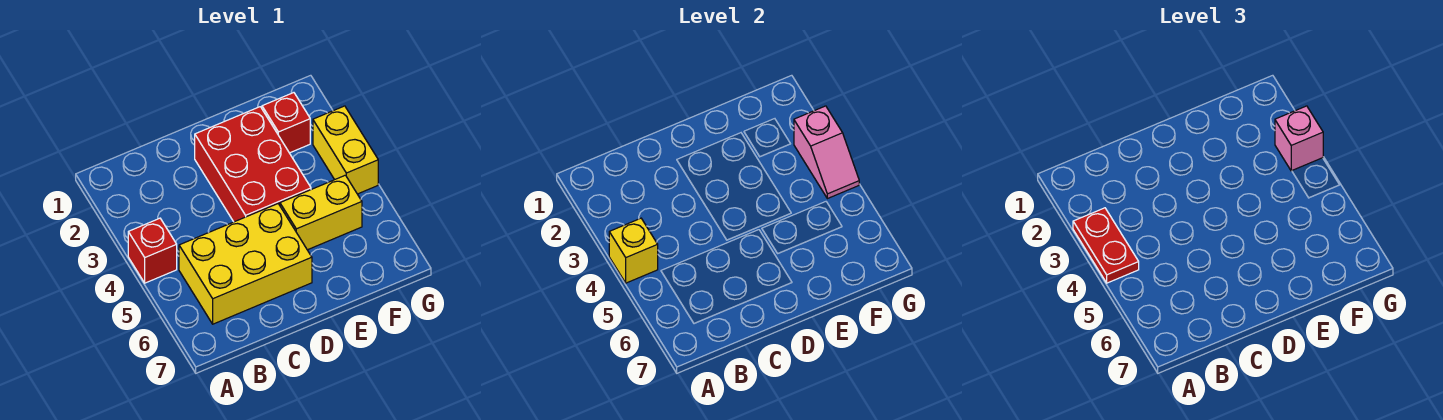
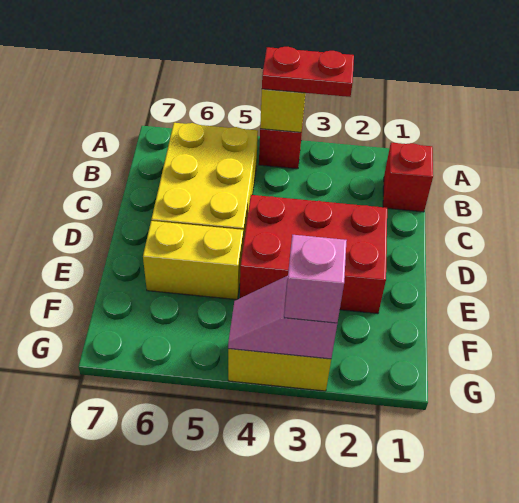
yellow 1x2 brick [280,175,362,250] -> yellow 1x2 brick turned to [143,221,243,300]
red 1x1 brick [262,93,310,153] -> red 1x1 brick moved to [383,143,433,212]

